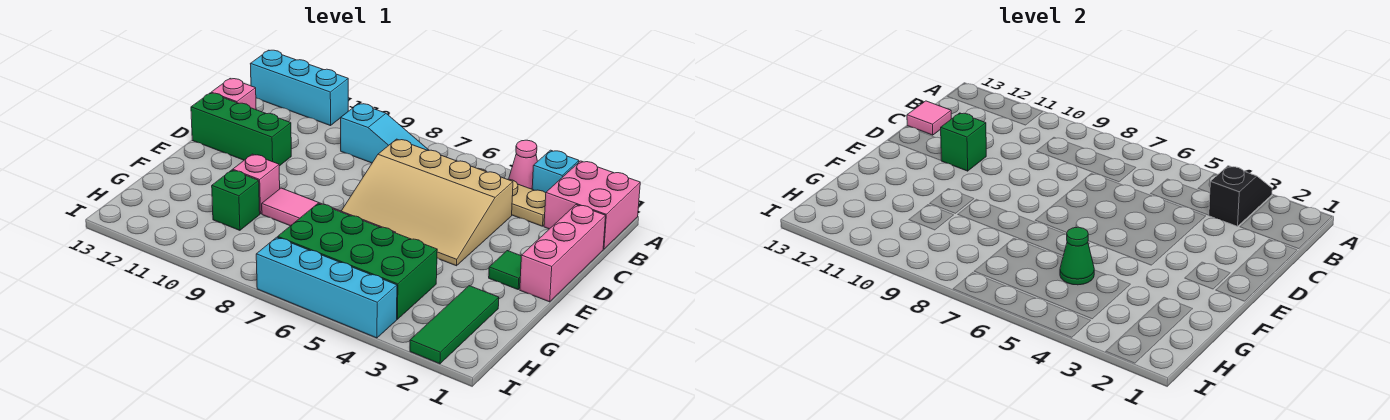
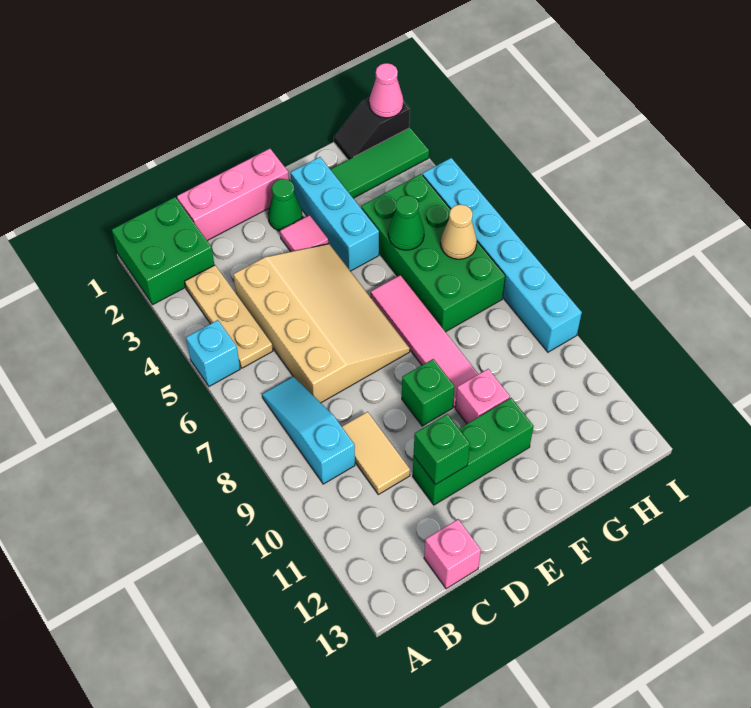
pink 2x2 brick [544,161,640,249] -> green 2x2 brick [112,197,214,304]
cyan 1x1 brick [532,150,579,193] -> cyan 1x1 brick moved to [186,320,240,386]
black 1x2 slope [1209,166,1272,226] -> black 1x2 slope moved to [334,97,410,160]
pink 1x1 cone [509,140,538,189] -> pink 1x1 cone moved to [369,63,403,118]
cyan 1x3 brick [251,50,348,126] -> cyan 1x3 brick moved to [291,157,379,271]
none -> tan 1x2 tile [342,412,410,494]
pink 1x1 tile [907,101,951,135] -> pink 1x1 tile moved to [280,215,328,251]
green 1x3 brick [191,93,291,166] -> green 1x3 brick turned to [413,398,534,505]
green 1x1 tile [489,251,521,289] -> green 1x1 cone [268,179,303,231]
green 1x1 brick [212,170,260,230] -> green 1x1 brick moved to [402,359,455,426]
none -> tan 1x1 cone [441,204,477,259]
cyan 1x4 brick [256,237,397,338] -> cyan 1x6 brick [423,158,582,352]

